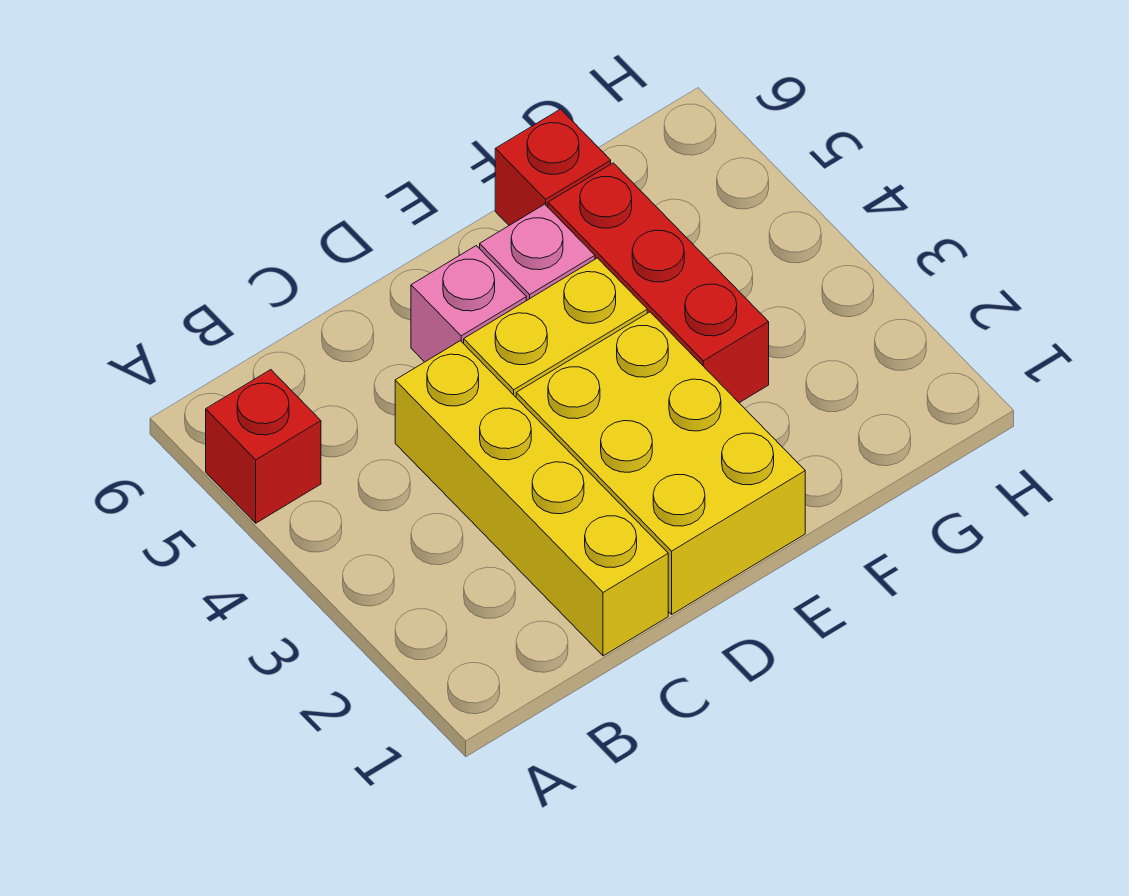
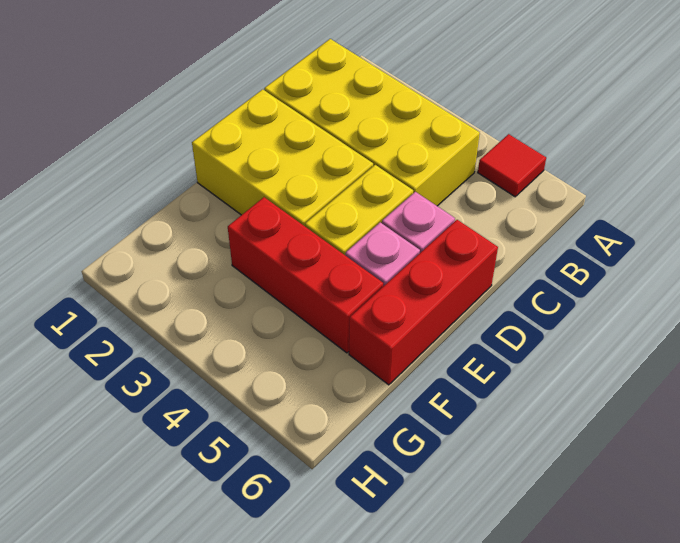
red 1x1 brick [206,370,321,523] -> red 1x1 tile [478,134,546,197]
yellow 1x4 brick [395,341,668,656] -> yellow 2x4 brick [264,39,480,206]
red 1x1 brick [495,109,611,225] -> red 1x3 brick [349,220,498,385]

